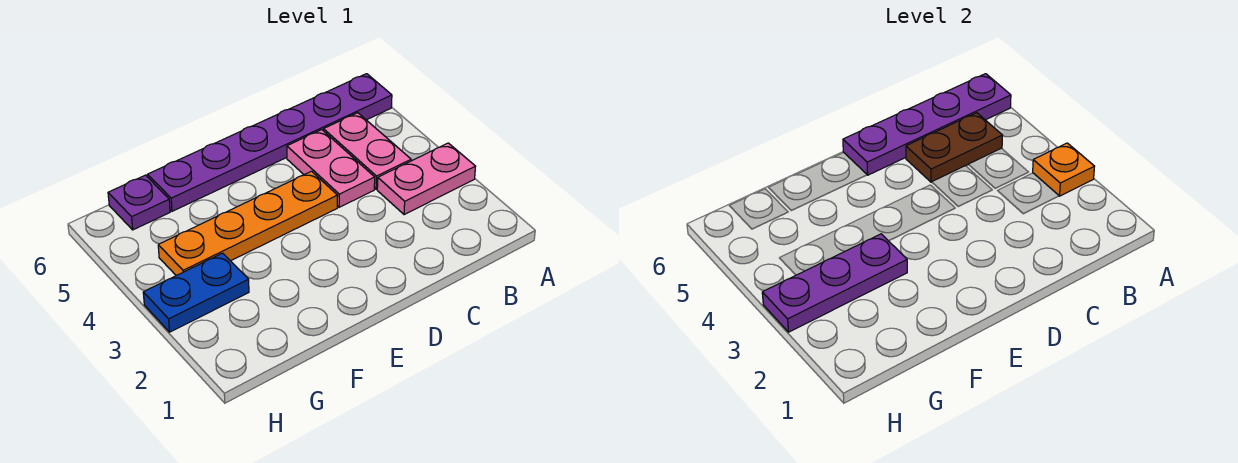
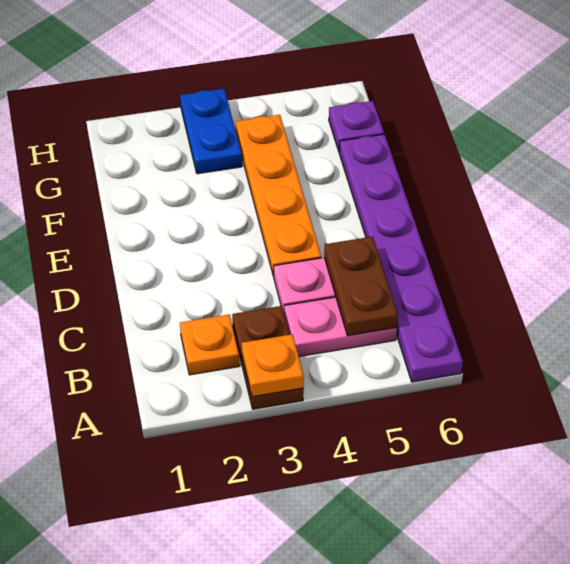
pink 1x2 plate [377,143,476,215] -> brown 1x2 plate [232,306,304,409]
purple 1x4 plate [843,74,1011,175] -> none
none -> orange 1x1 plate [180,314,240,375]
purple 1x3 plate [762,234,907,332] -> none

